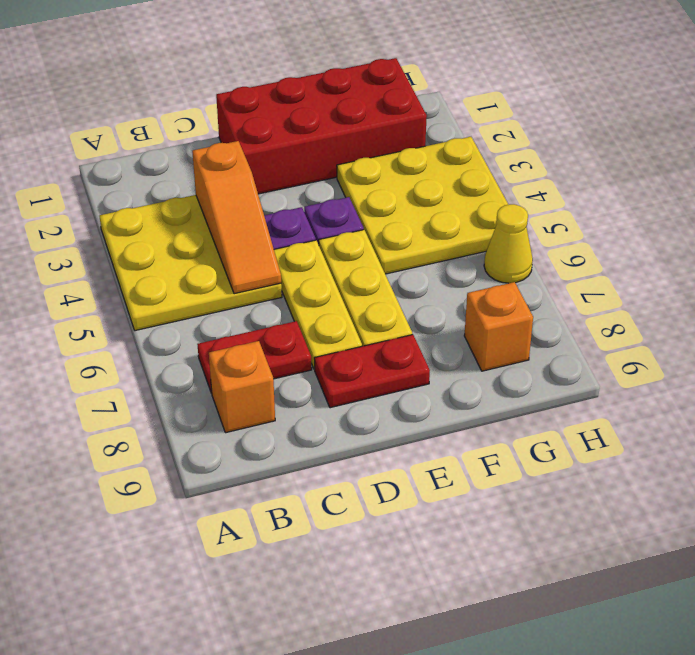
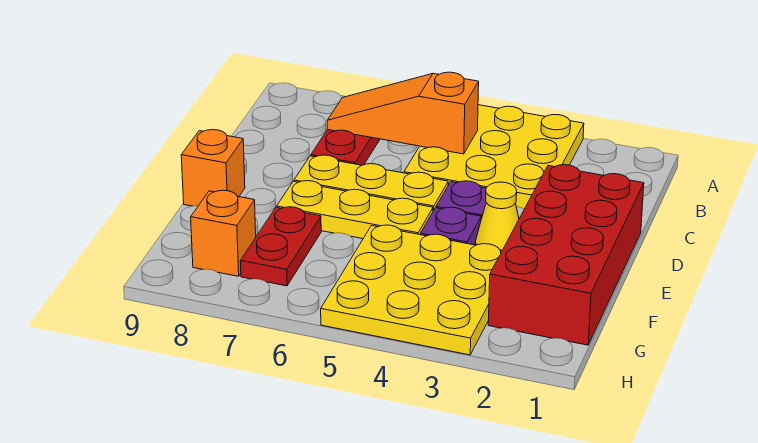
orange 1x1 brick [209,341,275,433] -> orange 1x1 brick moved to [181,130,245,206]
orange 1x3 slope [192,141,281,294] -> orange 1x3 slope moved to [327,72,479,154]
red 1x2 plate [314,335,430,408] -> red 1x2 plate moved to [240,207,321,286]
yellow 1x1 cone [484,204,533,283] -> yellow 1x1 cone moved to [475,182,519,250]

